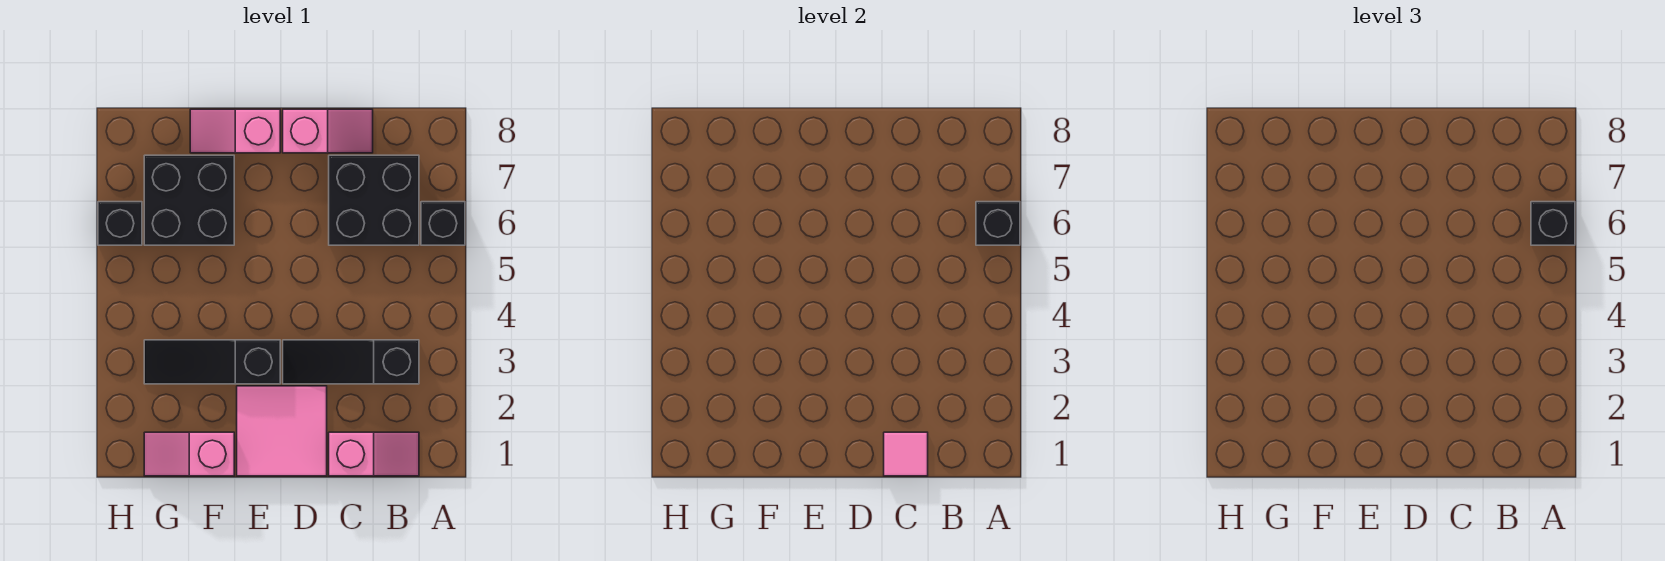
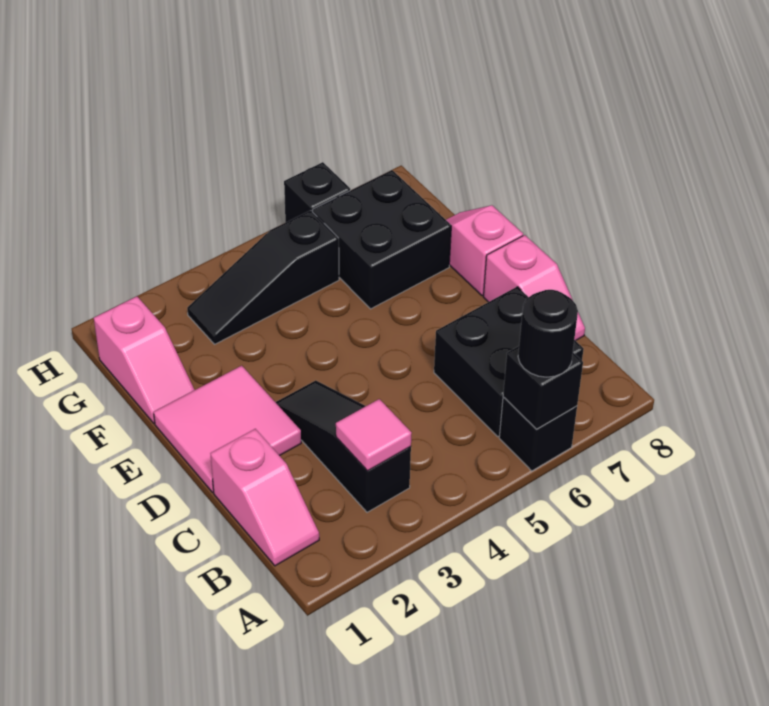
black 1x1 brick [1531,202,1575,245] -> black 1x1 round brick [518,290,578,377]
pink 1x1 tile [884,432,928,476] -> pink 1x1 tile moved to [336,399,412,471]
black 1x3 slope [144,340,280,384] -> black 1x3 slope turned to [187,210,339,344]
pink 1x2 slope [144,432,234,476] -> pink 1x2 slope turned to [94,296,194,423]

